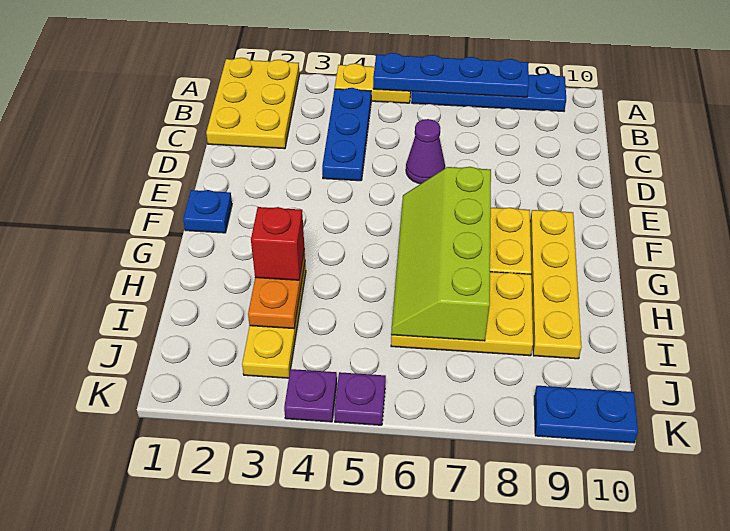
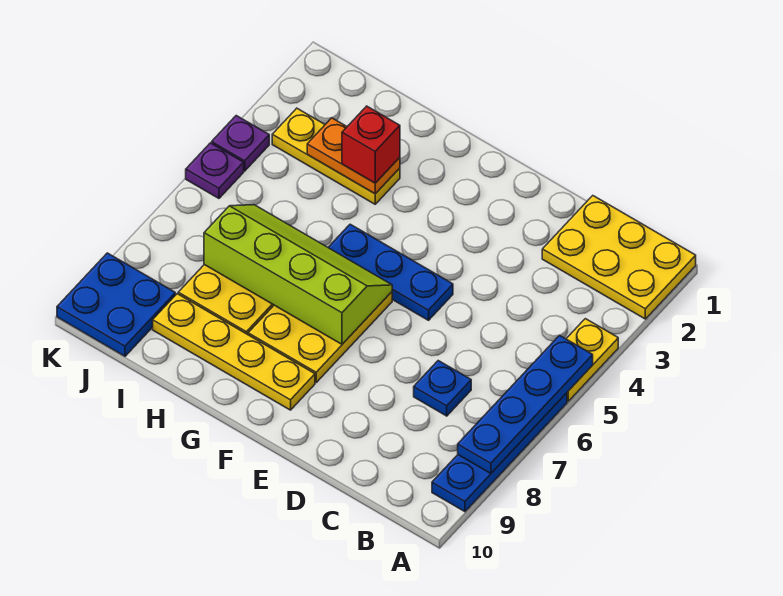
blue 1x3 plate [322,88,371,181] -> blue 1x3 plate moved to [328,224,453,320]
purple 1x1 cone [406,119,445,184] -> none
blue 1x1 plate [183,190,232,233] -> blue 1x1 plate moved to [414,361,471,416]
blue 1x2 plate [534,386,638,443] -> blue 2x2 plate [57,253,175,356]

